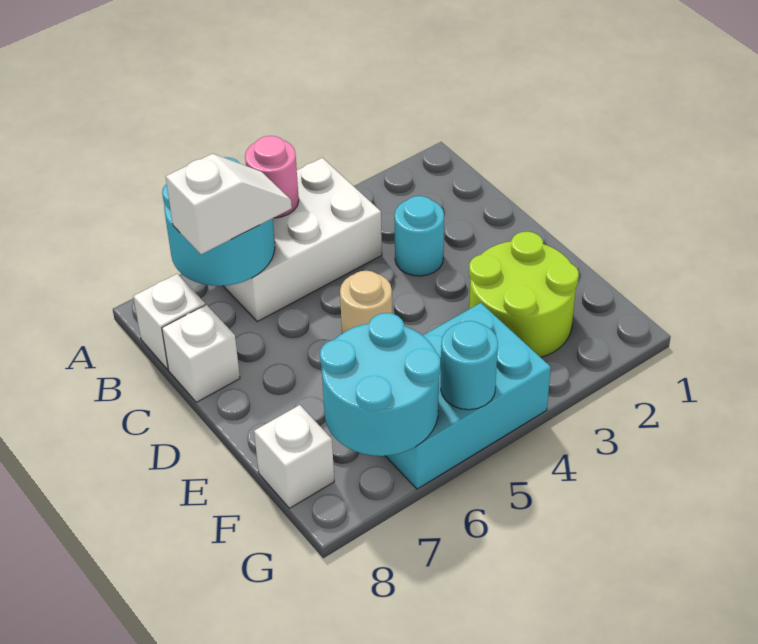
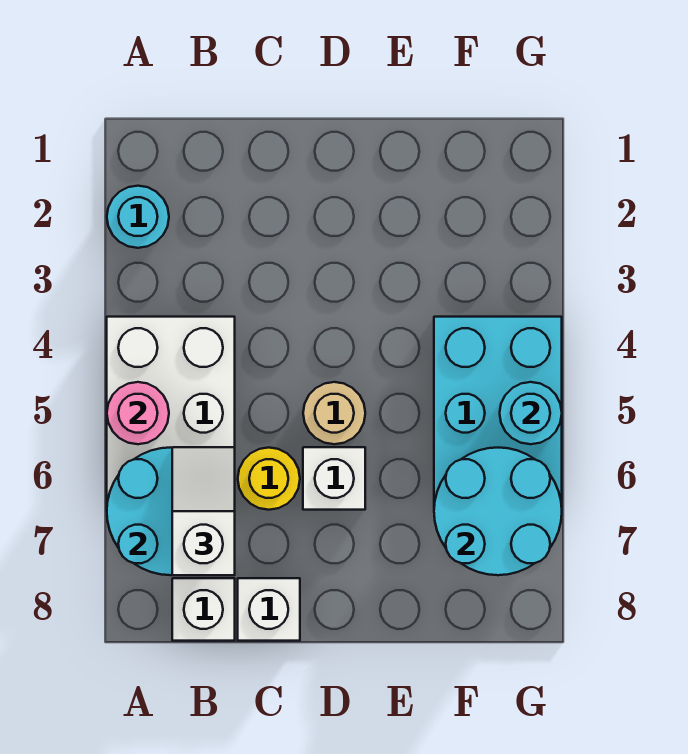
cyan 1x1 round brick [394,196,444,276] -> cyan 1x1 round brick moved to [107,186,169,248]
none -> yellow 1x1 round brick [238,448,300,510]
lime 2x2 round brick [469,232,579,357] -> none
white 1x1 brick [254,405,334,508] -> white 1x1 brick moved to [303,447,365,510]

